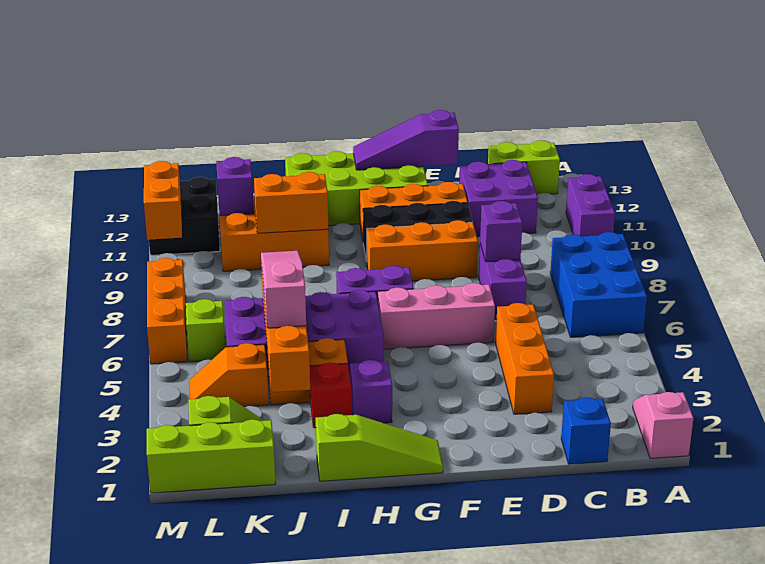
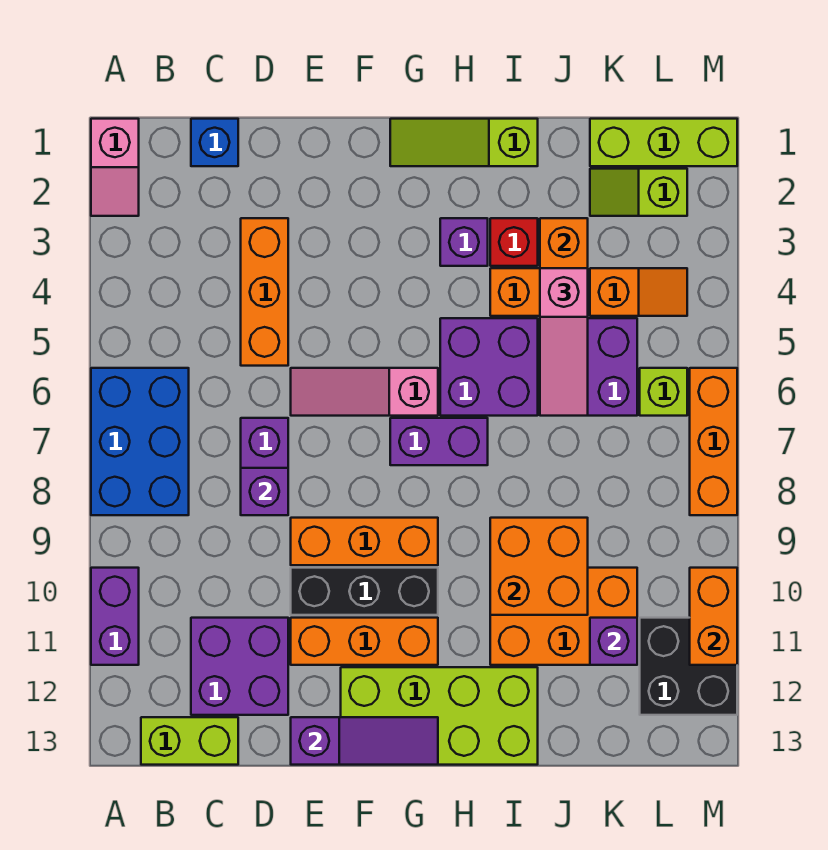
pink 1x3 brick [378,283,495,349] -> pink 1x3 slope [291,368,438,416]
orange 1x2 brick [254,172,328,233] -> orange 2x2 brick [490,518,588,615]

